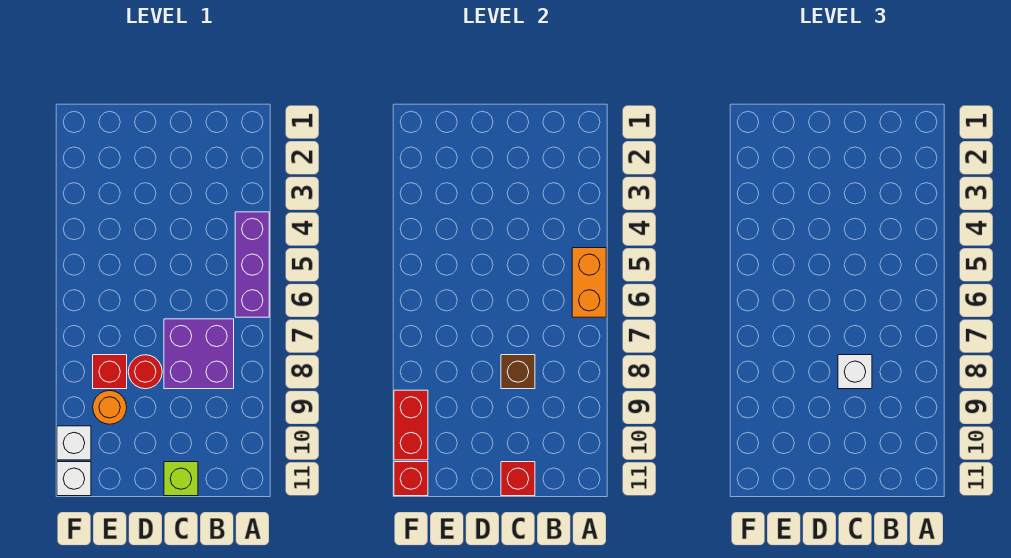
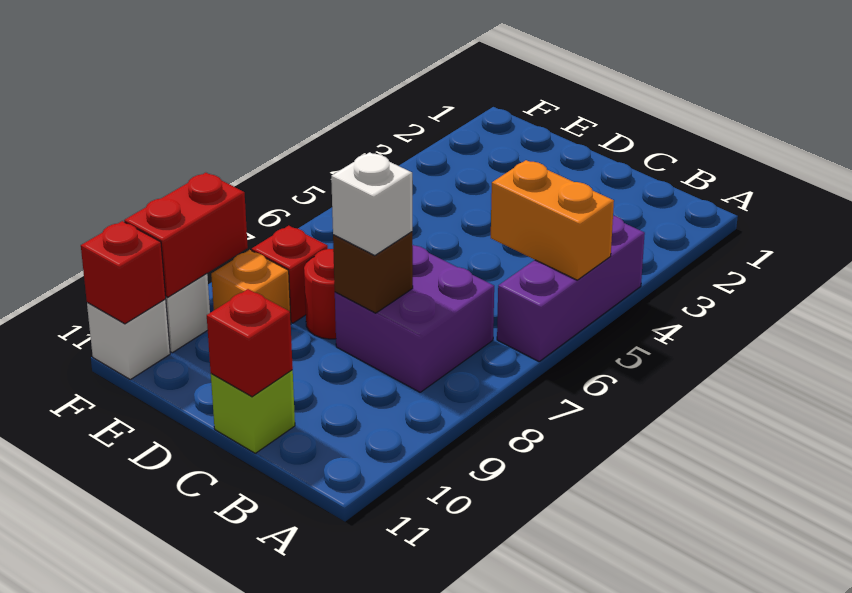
orange 1x2 brick [572,248,606,317] -> orange 1x2 brick turned to [491,160,614,280]
orange 1x1 round brick [93,390,127,424] -> orange 1x1 brick [211,250,291,320]

